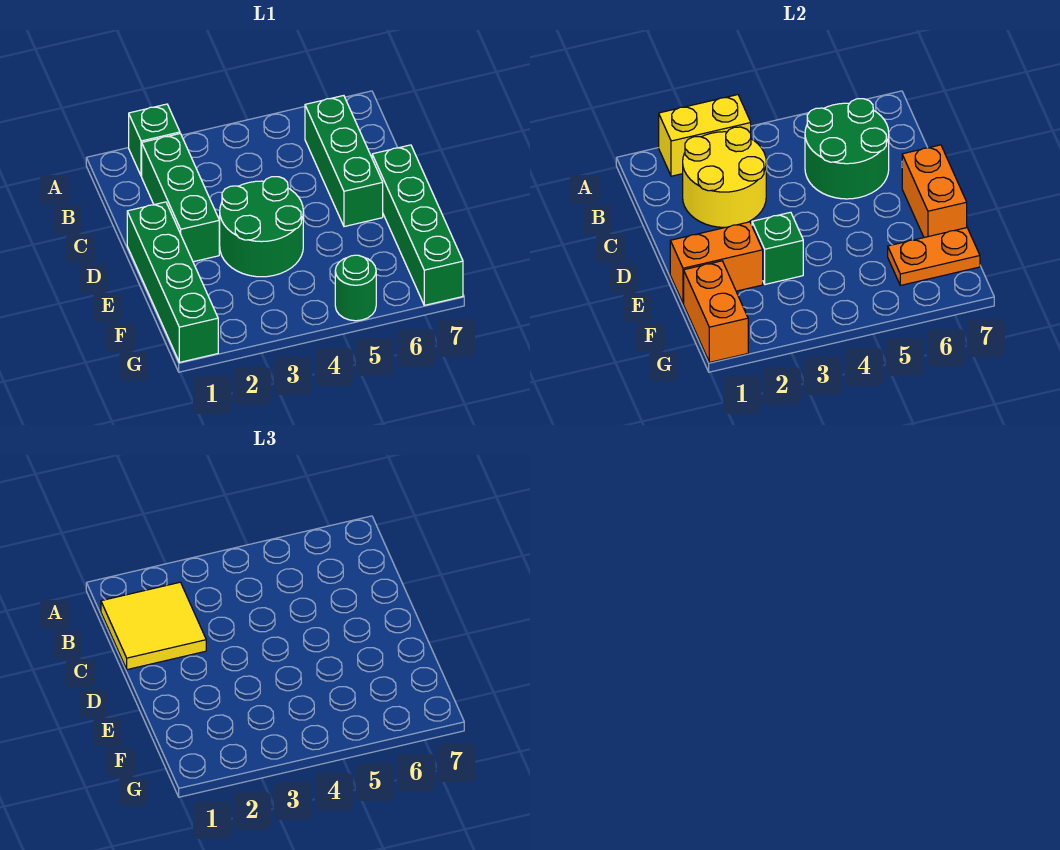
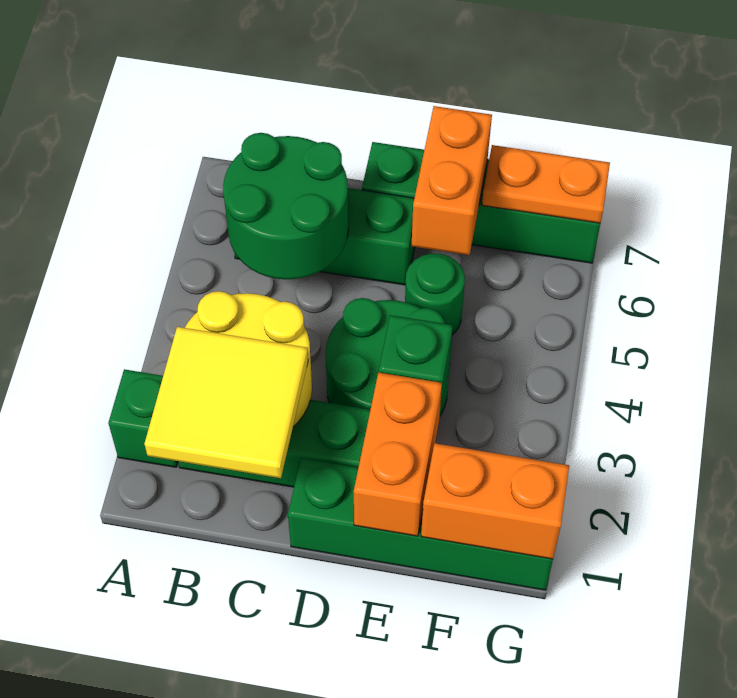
yellow 1x2 brick [659,95,751,176] -> none
orange 1x2 brick [902,145,967,237] -> orange 1x2 brick turned to [412,106,492,255]
orange 1x2 plate [888,228,980,285] -> orange 1x2 plate turned to [482,145,610,223]
green 1x1 round brick [335,255,376,321] -> green 1x1 round brick moved to [405,254,465,335]

